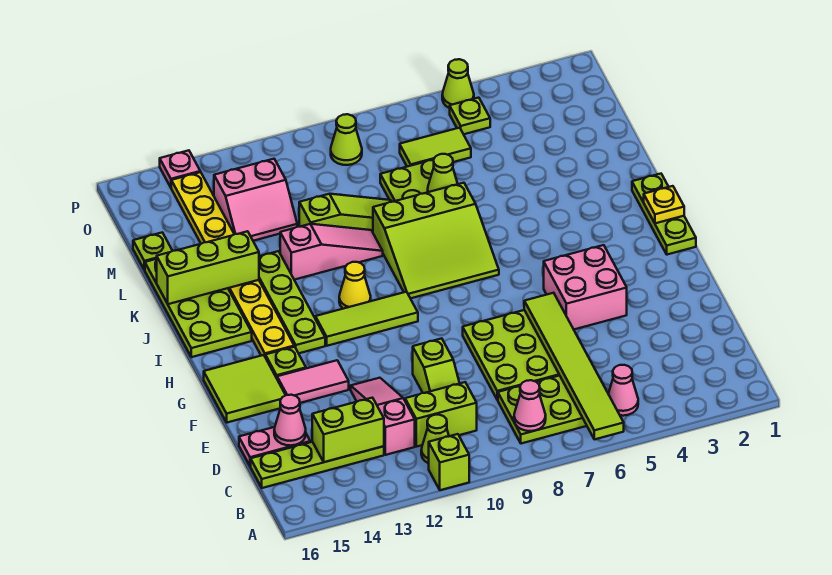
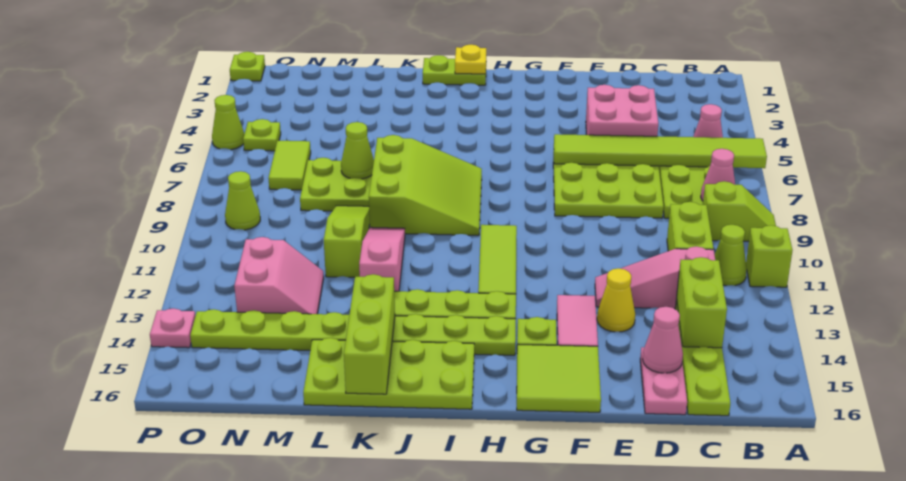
lime 1x2 slope [413,338,460,393] -> lime 1x2 slope moved to [703,181,776,241]
pink 2x2 brick [544,245,627,329] -> pink 2x2 brick moved to [586,85,658,136]
lime 1x3 plate [632,174,696,255] -> lime 1x2 plate [423,55,486,85]
yellow 1x8 plate [171,172,294,356] -> lime 1x8 plate [190,309,516,355]
yellow 1x1 cone [339,262,371,309] -> yellow 1x1 cone moved to [597,268,635,332]
lime 1x1 plate [133,232,172,270] -> lime 1x1 plate moved to [230,52,265,81]

